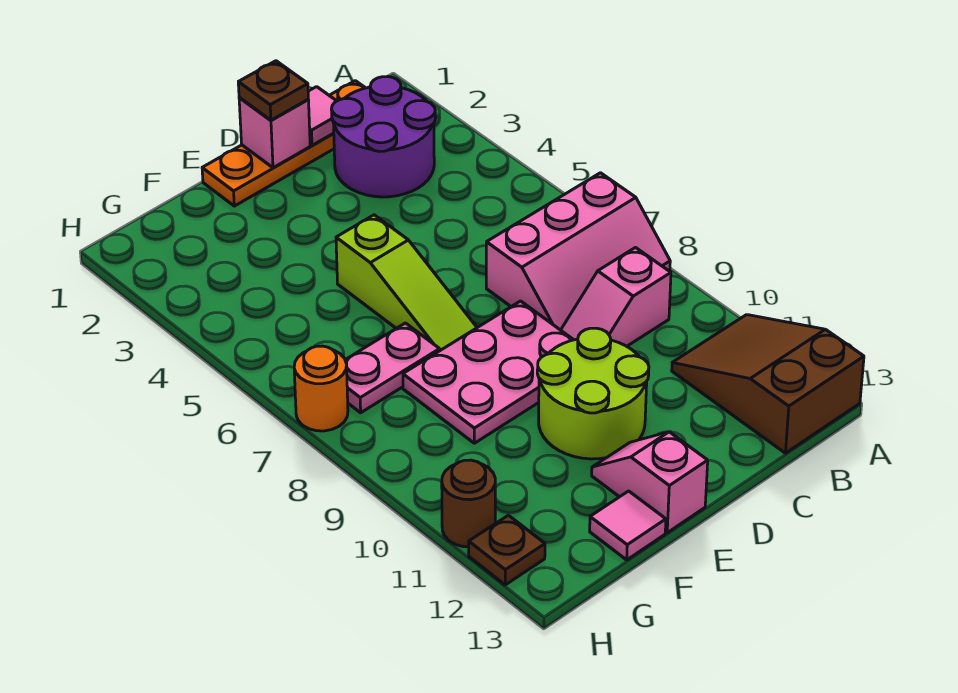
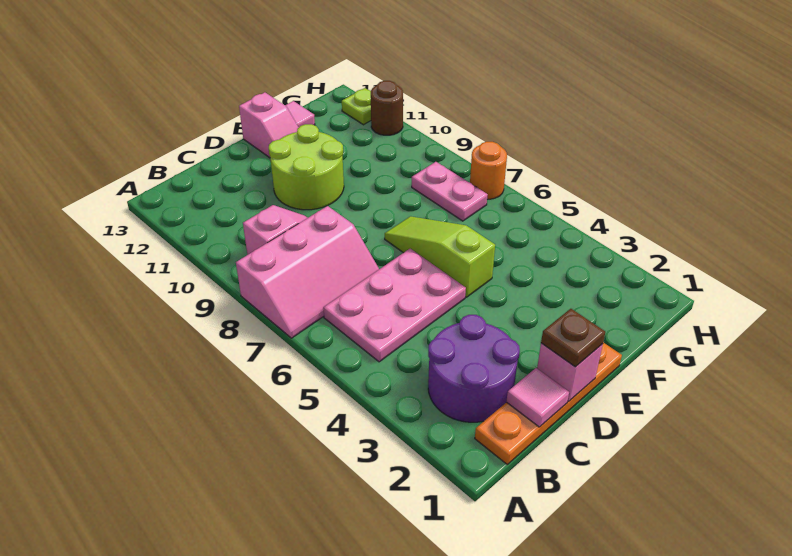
pink 2x3 slope [486,173,670,330] -> pink 2x3 slope turned to [236,206,379,338]
brown 2x3 slope [672,315,864,453] -> none
pink 2x3 plate [403,301,573,443] -> pink 2x3 plate moved to [323,249,466,362]
pink 1x2 plate [345,323,440,413] -> pink 1x2 plate turned to [412,162,488,221]
brown 1x1 plate [469,515,545,585] -> lime 1x1 plate [342,88,371,125]

